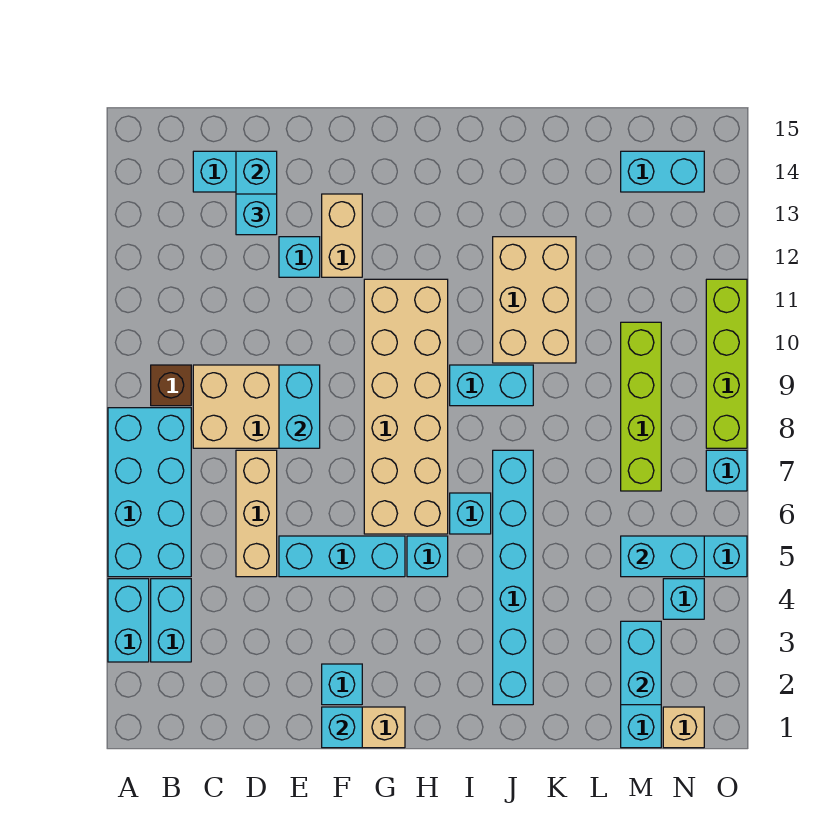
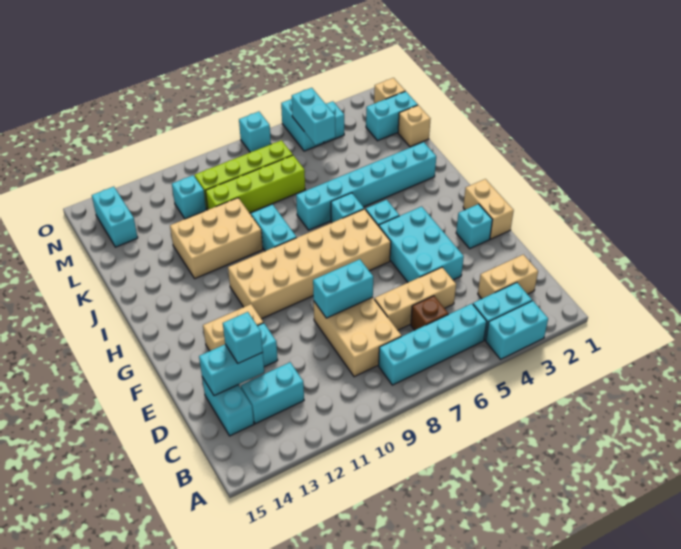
cyan 2x4 brick [108,408,191,577] -> cyan 1x4 brick [379,304,487,385]
brown 1x1 brick [151,365,191,406] -> brown 1x1 brick moved to [411,296,448,330]
none -> tan 1x2 brick [478,254,538,299]
cyan 1x3 brick [279,536,405,577] -> cyan 2x3 brick [379,207,464,282]
cyan 1x1 brick [322,707,362,748] -> cyan 1x1 brick moved to [172,175,206,219]
none -> tan 1x1 brick [398,105,430,147]
cyan 1x2 brick [621,621,661,705] -> cyan 1x2 brick moved to [241,362,304,424]
lime 1x4 brick [706,279,747,448] -> lime 1x4 brick moved to [205,155,305,213]

